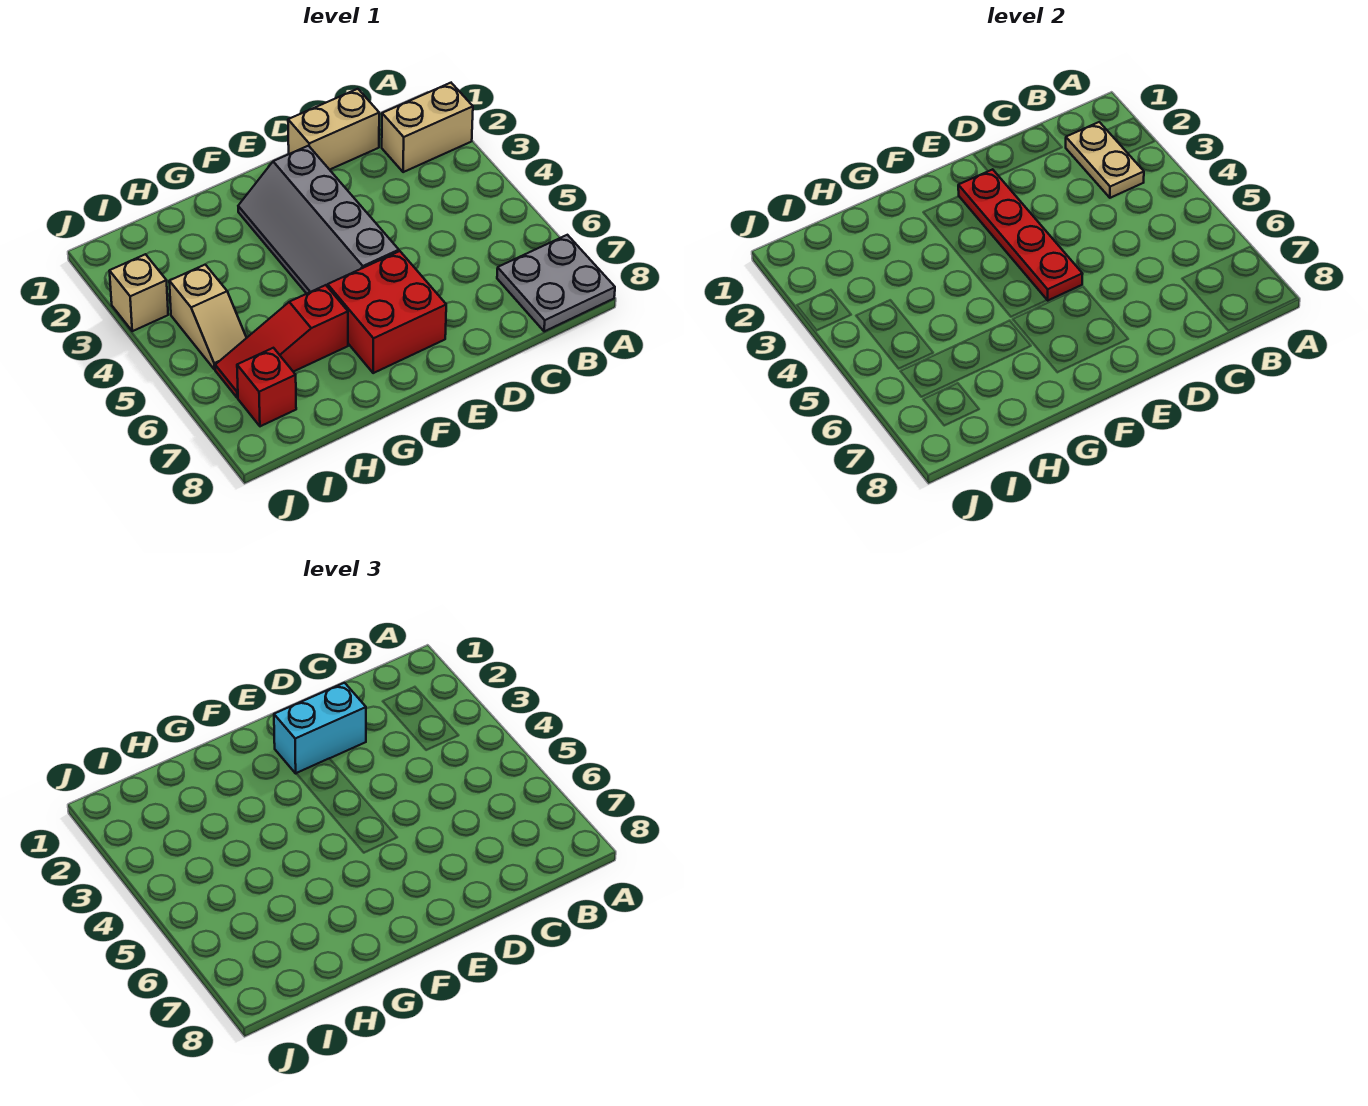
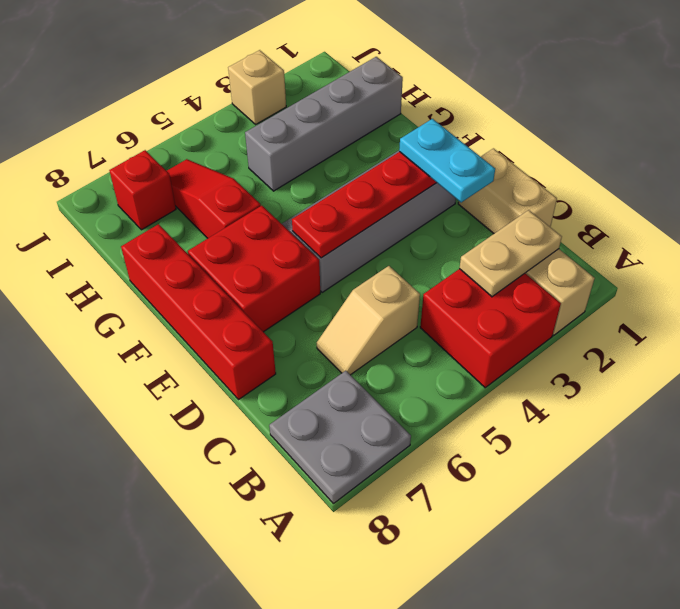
none -> red 2x2 brick [420,269,561,388]
cyan 1x2 brick [274,683,366,773] -> cyan 1x2 plate [399,119,495,202]
none -> red 1x4 brick [121,224,276,400]
none -> grey 1x4 brick [245,57,403,191]
tan 1x2 slope [169,265,246,370] -> tan 1x2 slope moved to [317,266,420,375]

